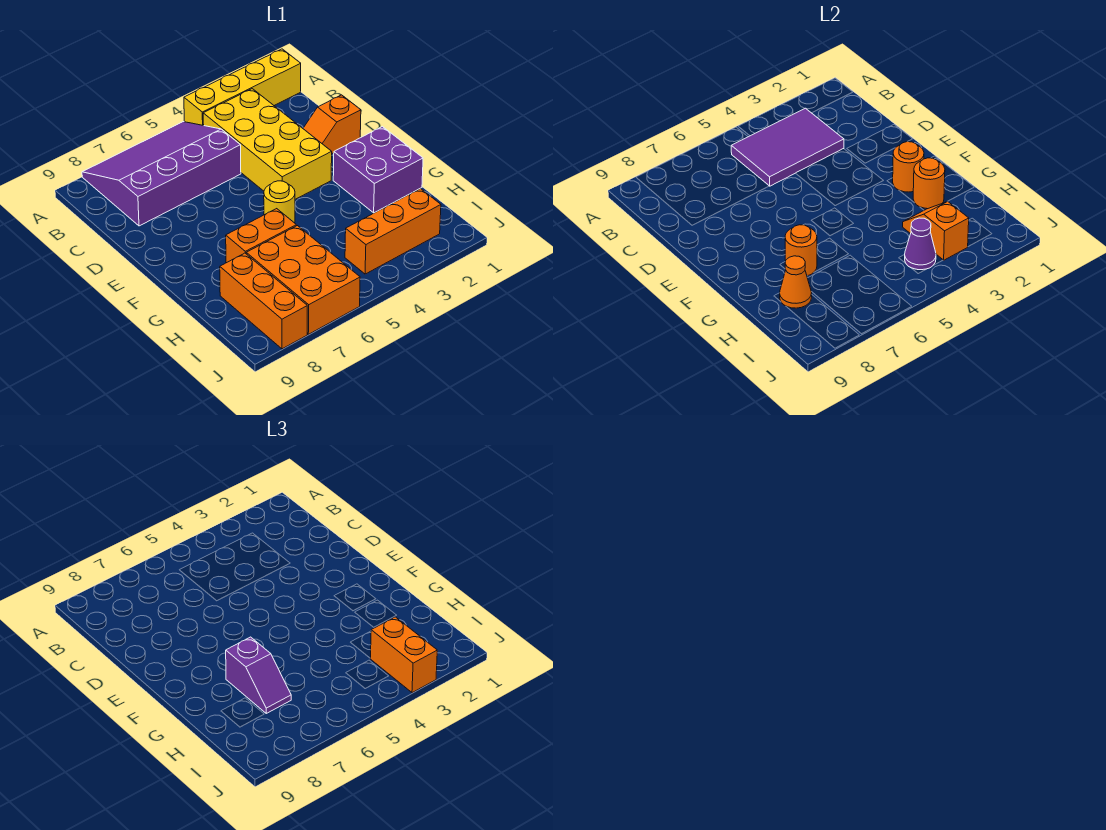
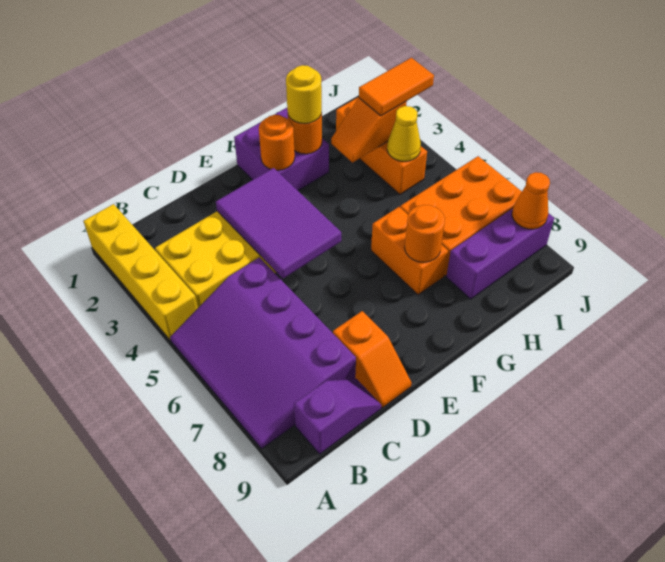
purple 2x3 tile [731,108,844,186] -> purple 2x3 tile moved to [216,168,341,278]
orange 1x2 slope [303,95,361,153] -> orange 1x2 slope moved to [333,311,411,408]
yellow 1x1 round brick [264,181,295,223] -> yellow 1x1 round brick moved to [286,65,322,124]
purple 1x2 slope [226,637,291,713] -> purple 1x2 slope moved to [294,379,381,454]
orange 1x3 brick [220,253,307,349] -> purple 1x3 brick [446,208,554,299]
orange 1x1 cone [780,256,812,308] -> orange 1x1 cone moved to [512,172,550,229]
orange 1x2 brick [370,617,437,693] -> orange 1x2 tile [359,58,434,116]
purple 1x1 cone [905,218,936,270] -> yellow 1x1 cone [387,106,421,161]

